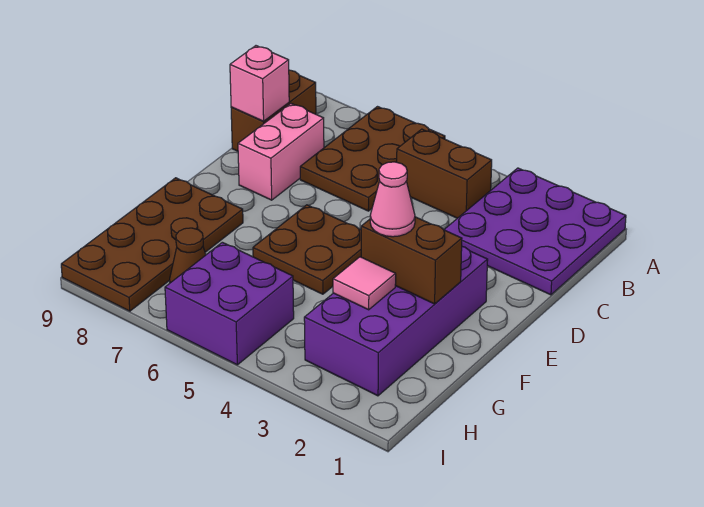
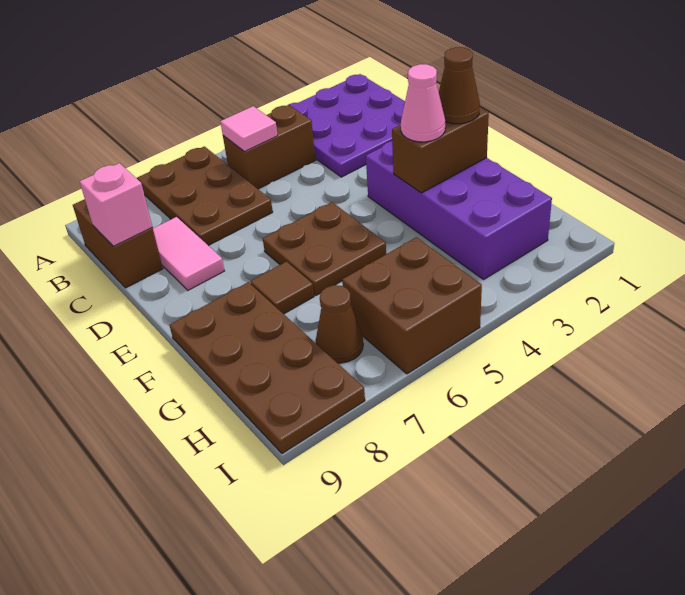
pink 1x2 brick [238,104,324,200] -> pink 1x2 tile [153,217,224,290]
none -> brown 1x1 cone [439,47,480,124]
none -> brown 1x1 tile [250,262,314,314]
pink 1x1 tile [333,257,396,310] -> pink 1x1 tile moved to [220,106,278,151]
purple 2x2 brick [165,242,294,365] -> brown 2x2 brick [342,237,482,374]

